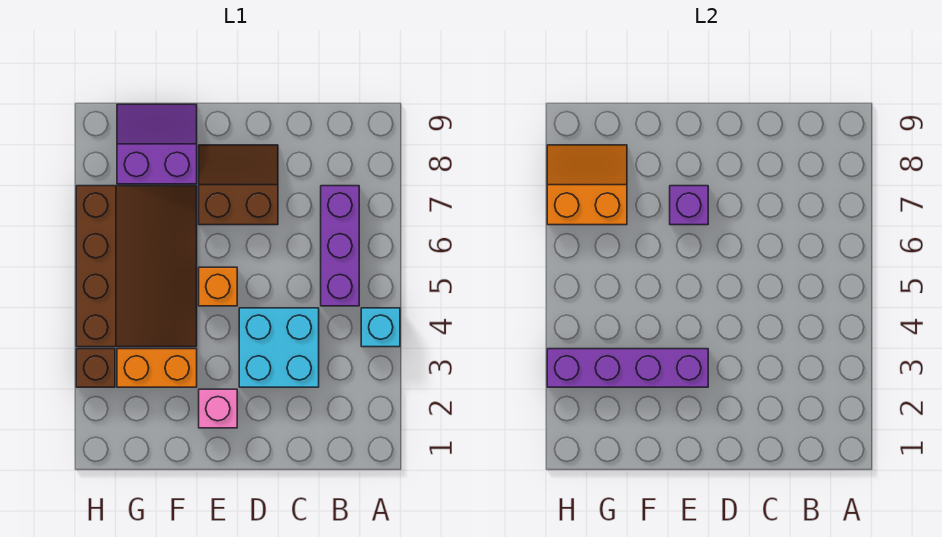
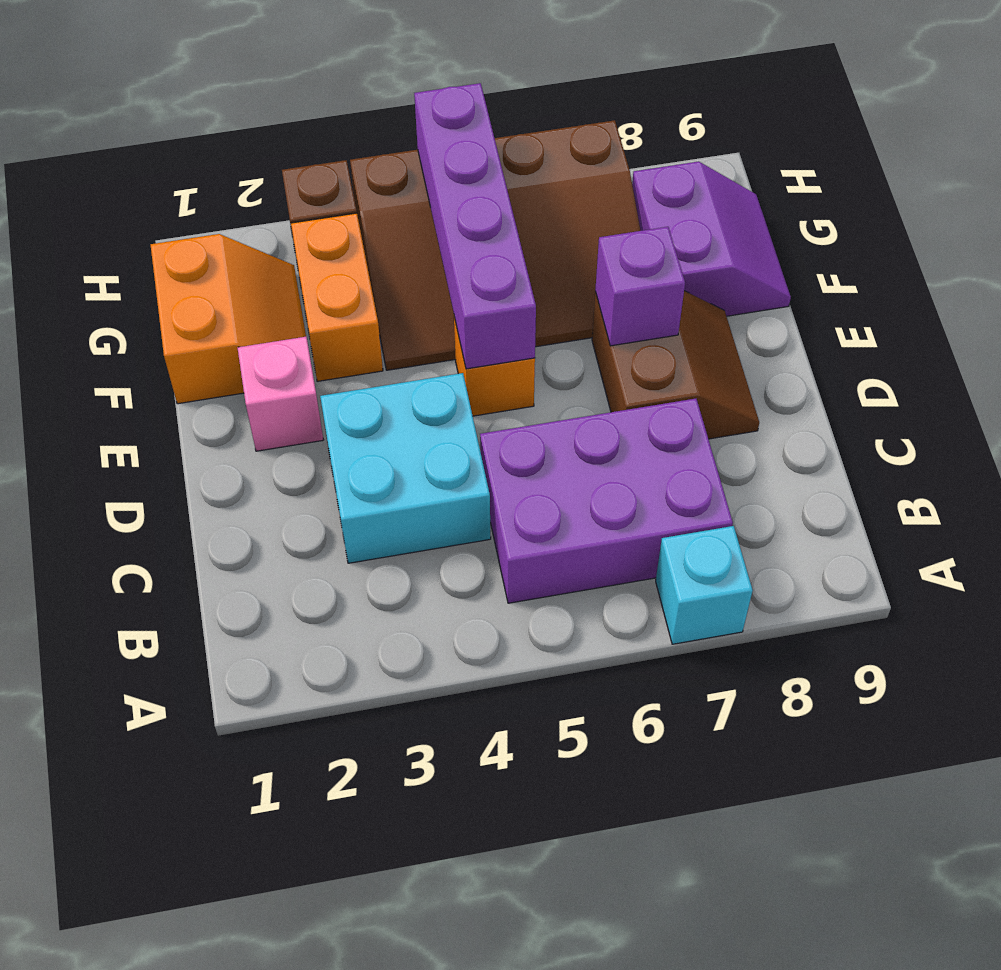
cyan 1x1 brick [361,308,400,347] -> cyan 1x1 brick moved to [656,526,753,644]
purple 1x3 brick [321,186,359,306] -> purple 2x3 brick [480,399,733,603]
purple 1x4 brick [547,349,708,387] -> purple 1x4 brick moved to [414,83,536,369]
orange 2x2 slope [547,145,627,225] -> orange 2x2 slope moved to [151,234,306,404]

